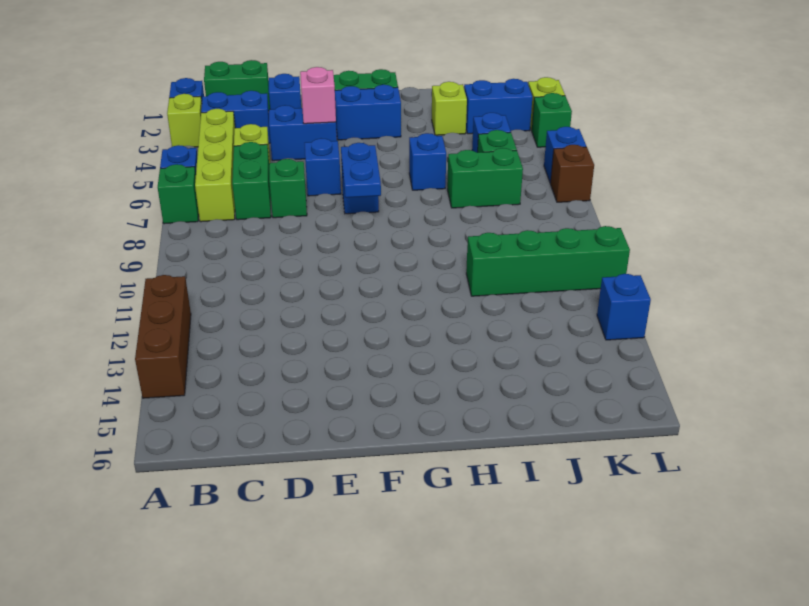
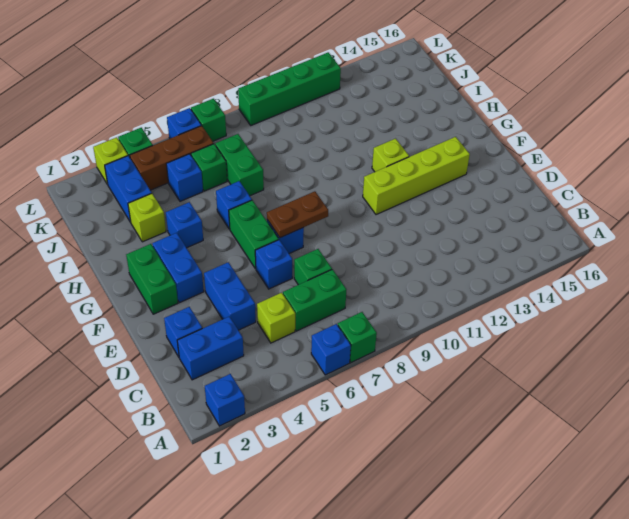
lime 1x1 brick [167,94,202,147] -> lime 1x1 brick moved to [372,139,409,172]
brown 1x3 brick [135,275,191,398] -> brown 1x3 brick moved to [130,126,214,190]
green 1x2 brick [204,60,270,110] -> green 1x2 brick moved to [229,200,279,269]
blue 1x2 brick [201,91,270,143] -> blue 1x2 brick turned to [177,316,244,380]
lime 1x4 brick [195,109,235,222] -> lime 1x4 brick moved to [363,137,470,215]
pink 1x1 brick [300,67,336,124] -> none
blue 1x2 plate [341,143,381,198] -> brown 1x2 plate [267,191,328,238]
green 1x4 brick [466,226,630,296] -> green 1x4 brick turned to [238,52,341,125]
brown 1x1 brick [550,145,594,202] -> green 1x1 brick [191,99,226,141]
blue 1x1 brick [597,274,651,340] -> blue 1x1 brick moved to [166,202,203,248]

